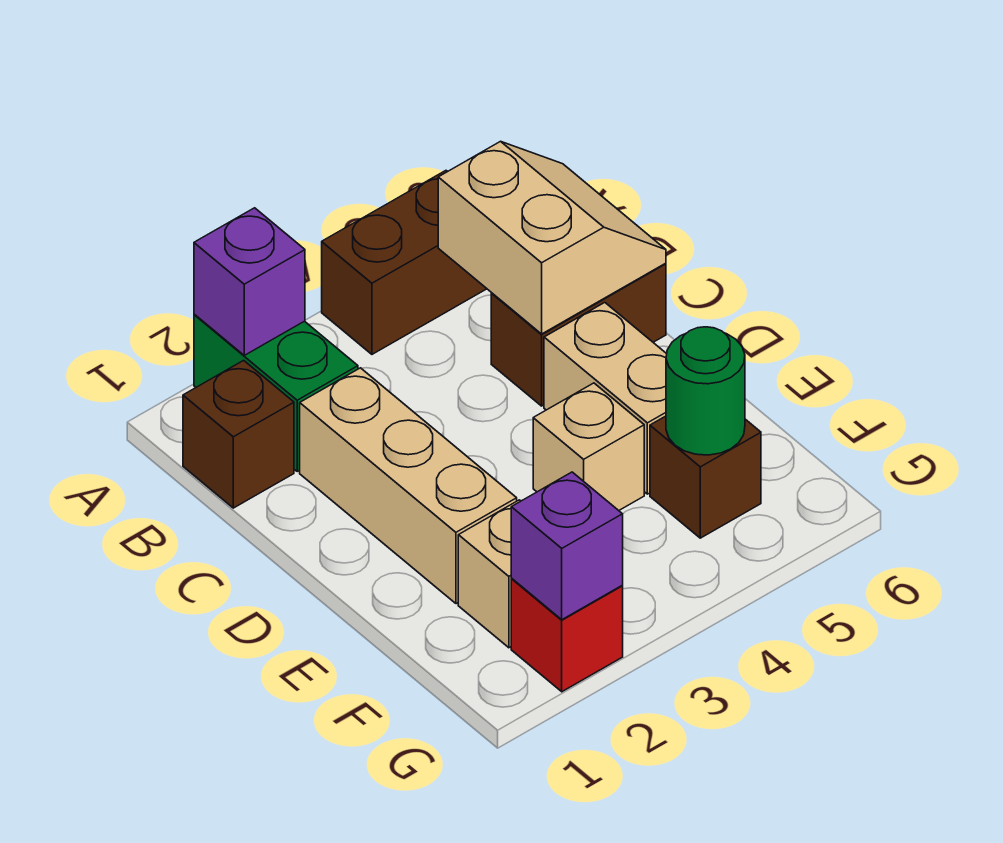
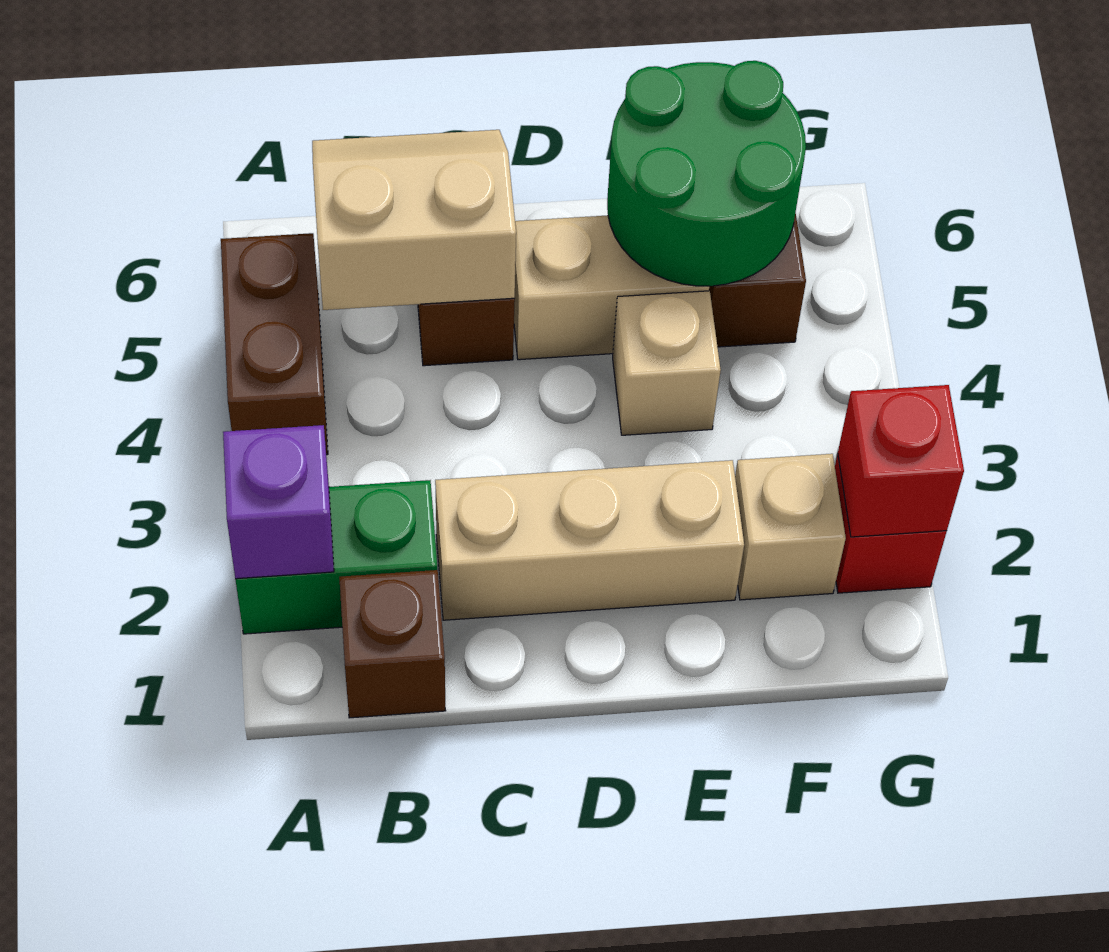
green 1x1 round brick [666,327,745,455] -> green 2x2 round brick [607,61,806,286]
purple 1x1 brick [511,472,623,620] -> red 1x1 brick [838,385,964,537]

